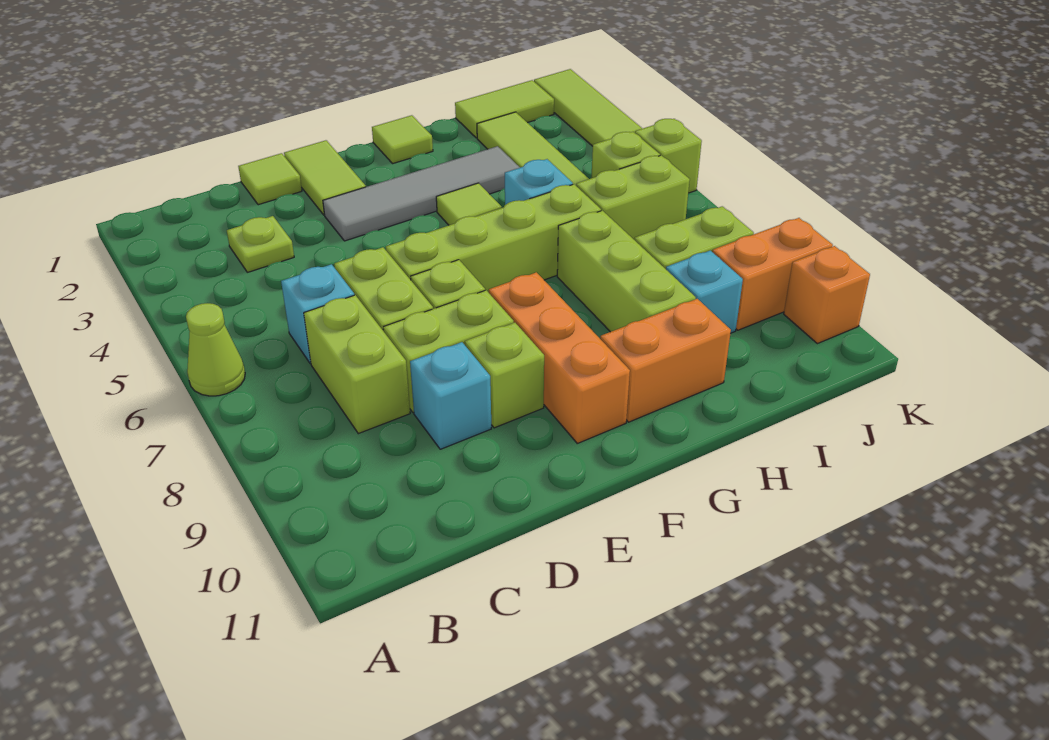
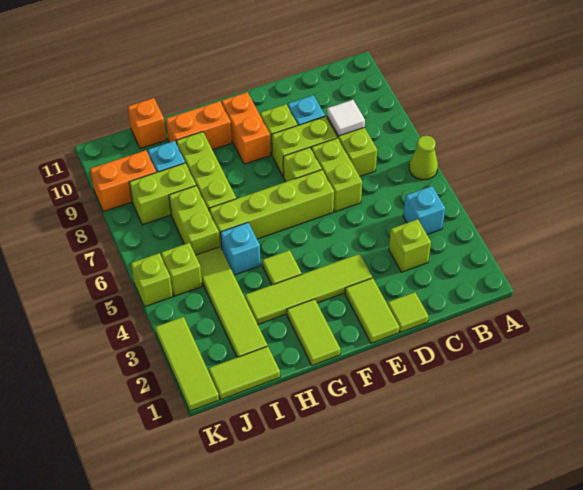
lime 1x1 plate [227,216,294,272] -> lime 1x1 brick [389,219,431,272]
cyan 1x1 brick [281,264,354,364] -> cyan 1x1 brick moved to [403,186,445,234]
none -> white 1x1 tile [327,100,365,136]
grey 1x4 tile [323,146,520,241] -> lime 1x4 tile [245,254,372,324]
orange 1x3 brick [489,272,630,443] -> orange 1x2 brick [222,92,270,164]
lime 1x1 tile [372,115,433,164] -> lime 1x2 tile [287,299,340,365]
lime 1x2 brick [576,155,690,240] -> lime 1x2 brick turned to [169,186,220,255]
orange 1x1 brick [784,246,870,344] -> orange 1x1 brick moved to [128,98,166,149]

